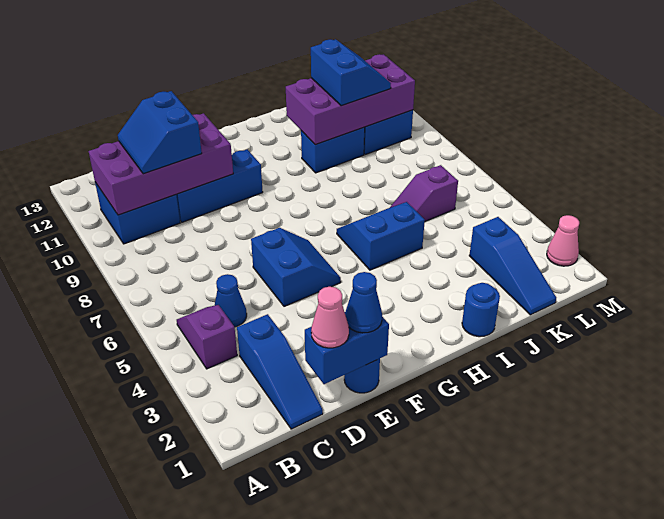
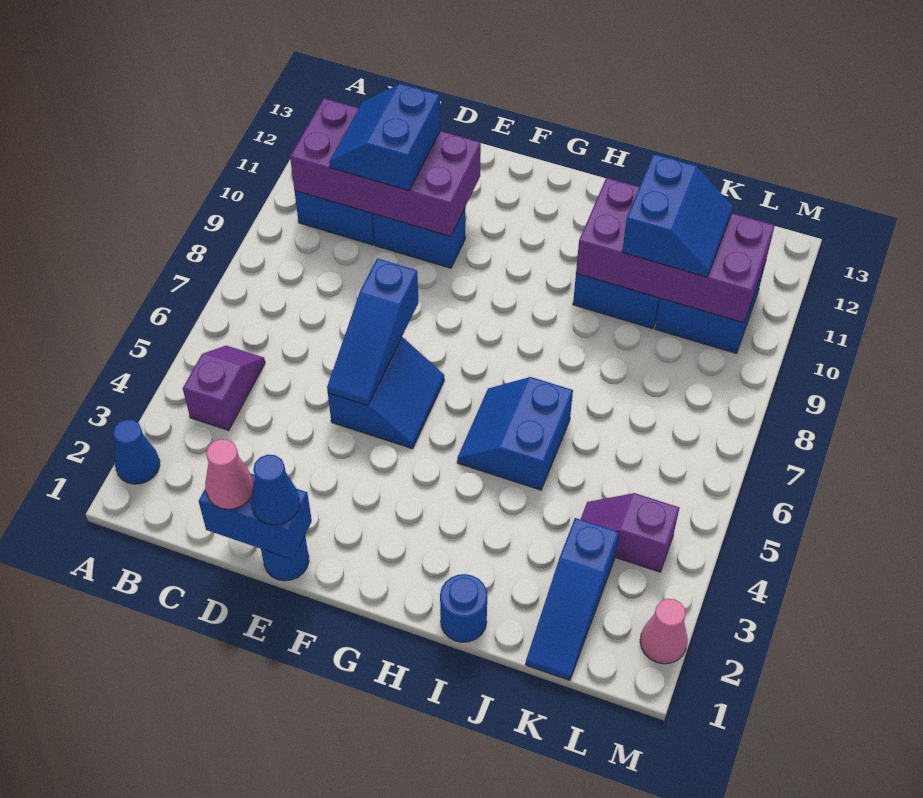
blue 1x3 slope [237,314,323,429] -> blue 1x3 slope moved to [327,258,418,405]
blue 1x1 cone [215,274,247,327] -> blue 1x1 cone moved to [113,420,160,484]
blue 1x3 brick [176,149,263,222] -> blue 1x2 brick [373,209,465,268]
blue 2x2 slope [337,202,425,270] -> blue 2x2 slope turned to [457,377,573,490]
purple 1x2 slope [390,165,458,221] -> purple 1x2 slope moved to [580,493,679,572]

